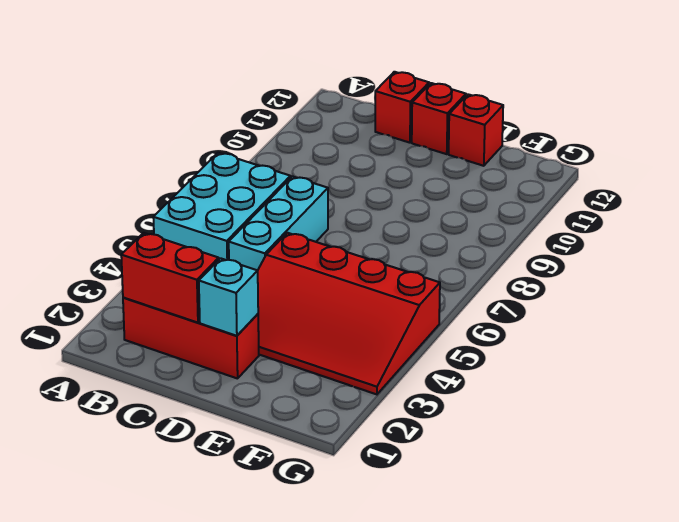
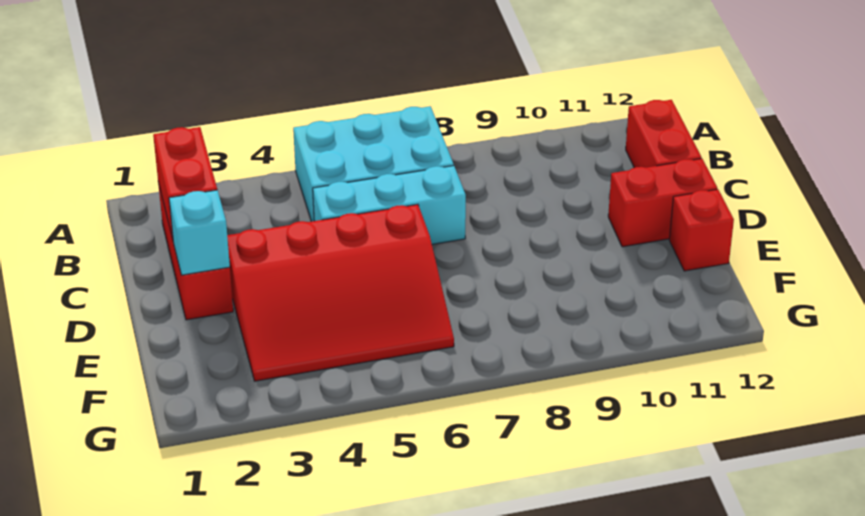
red 1x1 brick [375,72,429,143] -> red 1x2 brick [626,100,702,168]
red 3x4 slope [258,233,440,394] -> red 3x4 slope turned to [227,204,454,381]
red 1x1 brick [412,83,466,154] -> red 1x2 brick [608,159,717,247]

